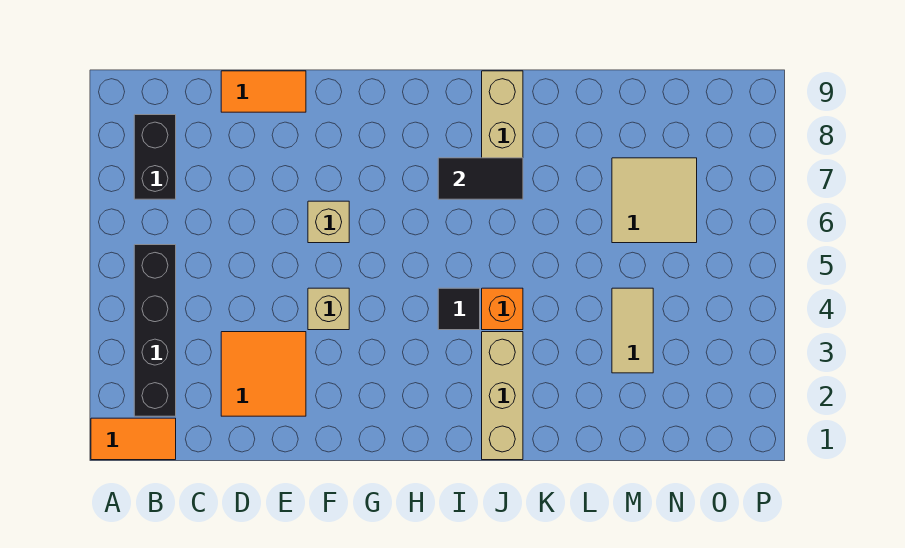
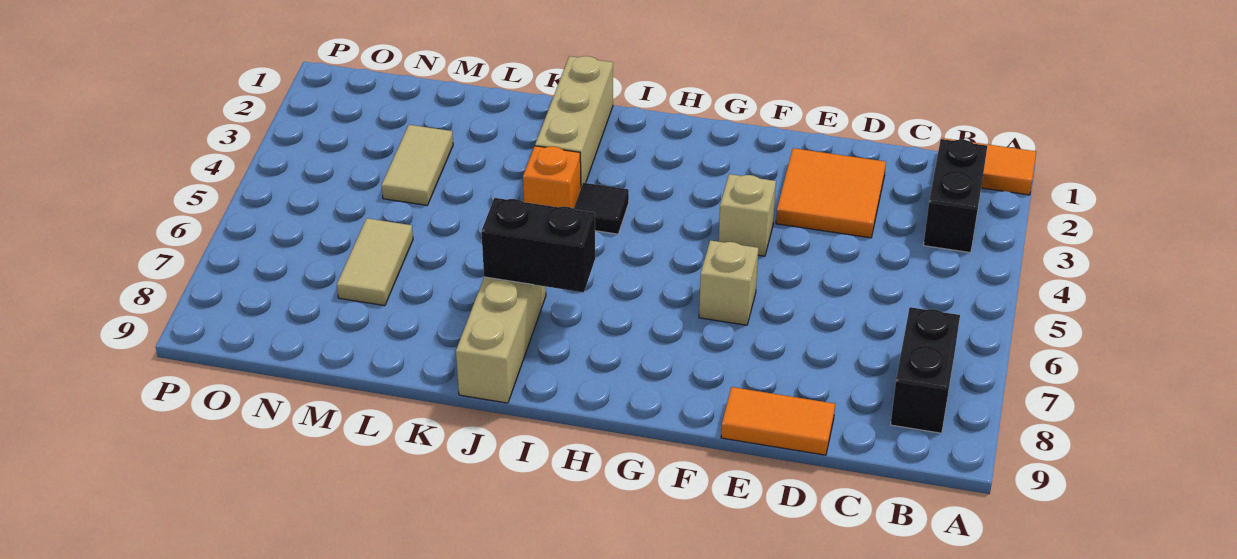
black 1x4 brick [134,245,176,416] -> black 1x2 brick [924,139,987,253]
black 1x2 tile [438,158,523,199] -> black 1x2 brick [481,198,595,292]
tan 2x2 tile [612,158,697,243] -> tan 1x2 tile [337,218,413,306]

